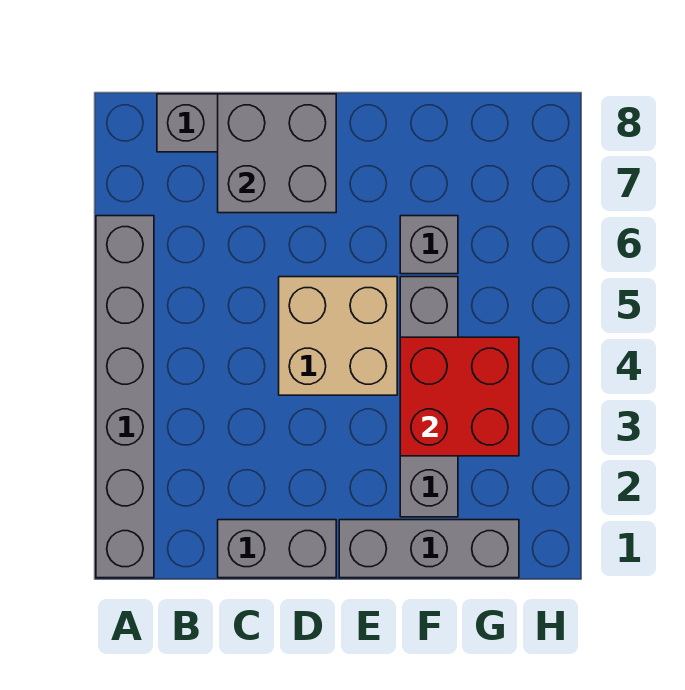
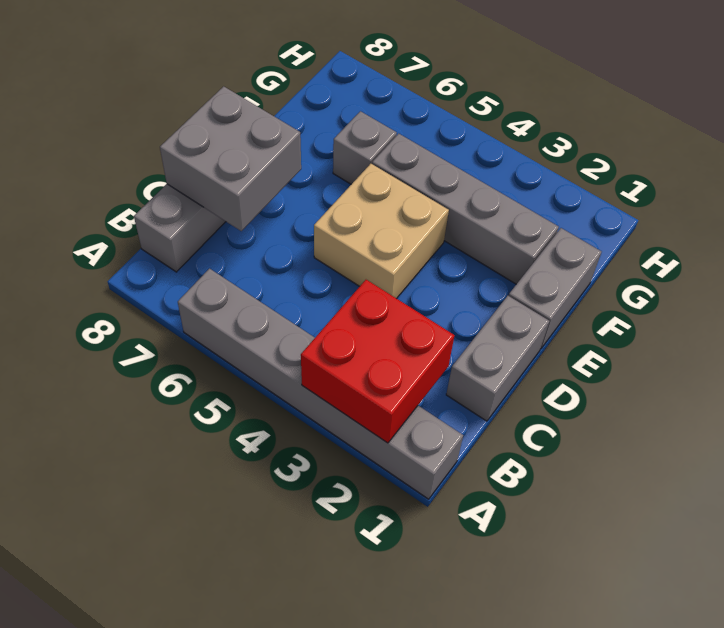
grey 1x3 brick [339,520,519,578] -> grey 1x2 brick [509,228,601,349]
red 2x2 brick [400,337,519,456] -> red 2x2 brick moved to [301,280,454,443]

